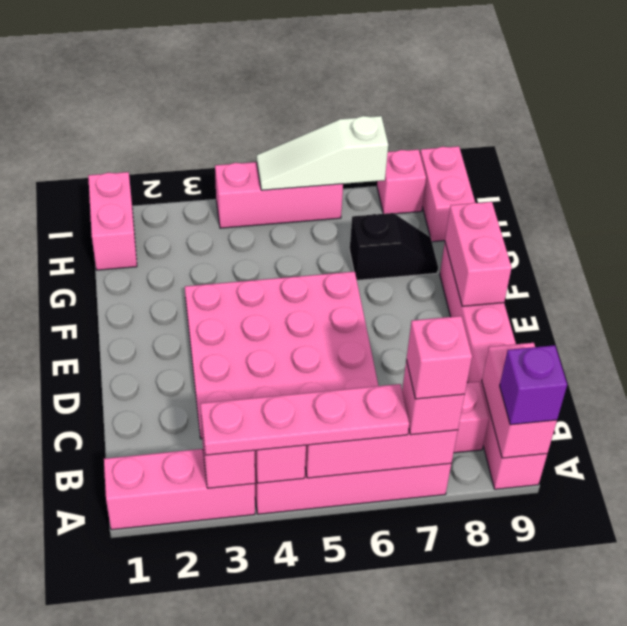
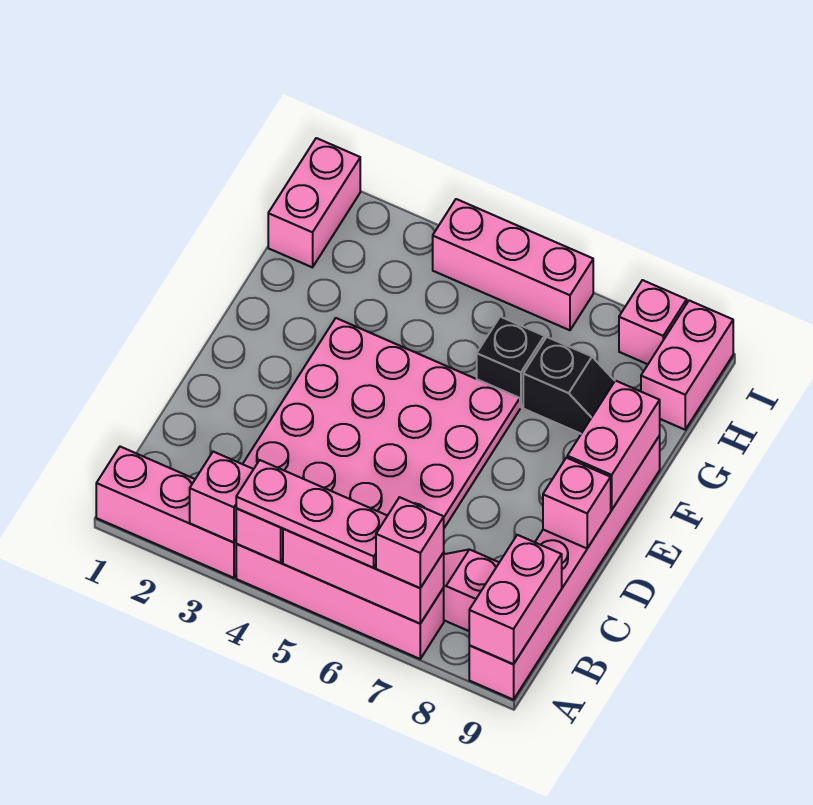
pink 1x4 plate [200,384,409,455] -> pink 1x3 plate [236,460,387,568]
pink 1x1 brick [406,316,472,399] -> pink 1x1 brick moved to [543,458,611,548]
purple 1x1 brick [500,345,567,425] -> none
none -> black 1x1 brick [477,317,544,407]
white 1x3 slope [257,116,388,190] -> none

